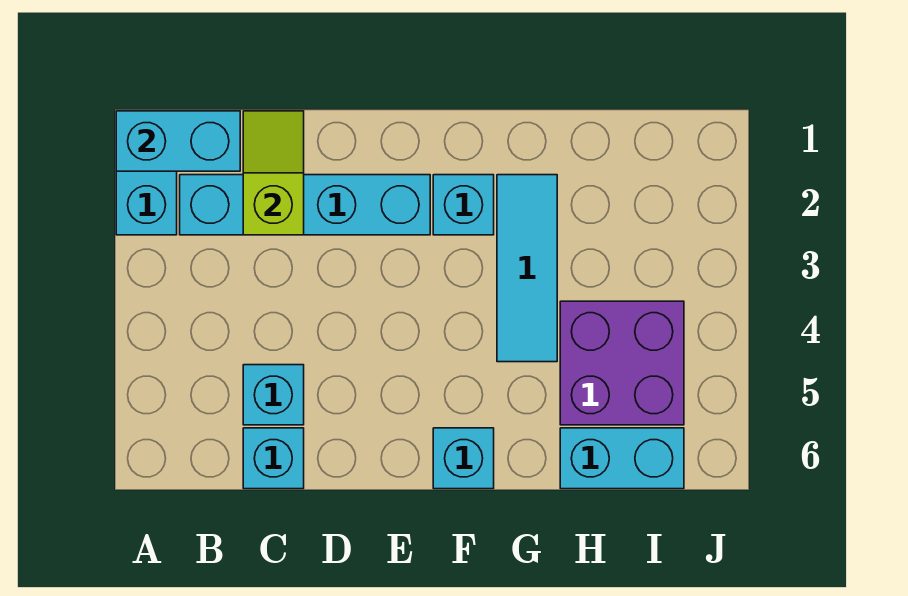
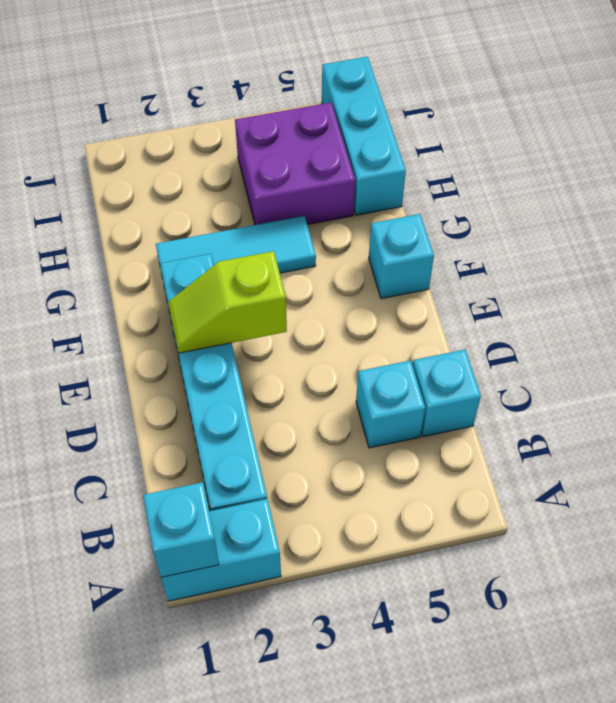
cyan 1x2 brick [116,111,240,171] -> cyan 1x1 brick [143,482,219,577]
lime 1x2 slope [243,111,304,235] -> lime 1x2 slope moved to [168,251,287,353]
cyan 1x2 brick [560,428,684,489] -> cyan 1x3 brick [322,57,406,215]

